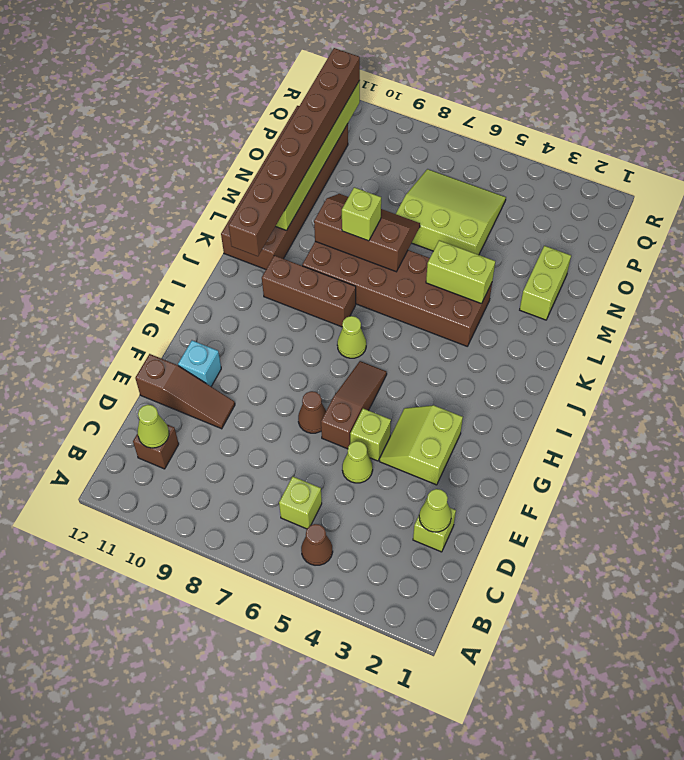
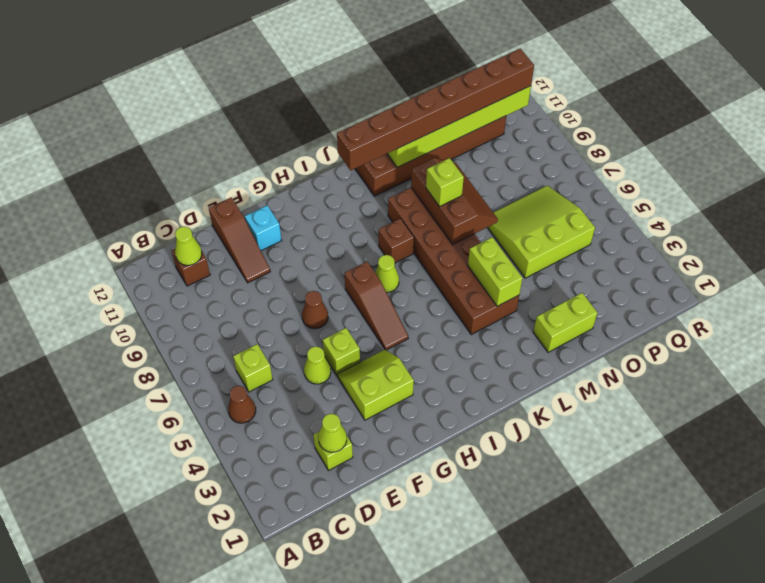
brown 1x3 slope [321,361,387,449] -> brown 1x3 slope turned to [345,262,408,350]
brown 1x3 brick [262,255,356,327] -> brown 1x1 brick [379,218,414,263]
lime 3x3 slope [396,169,506,255] -> lime 3x3 slope turned to [487,186,595,278]

